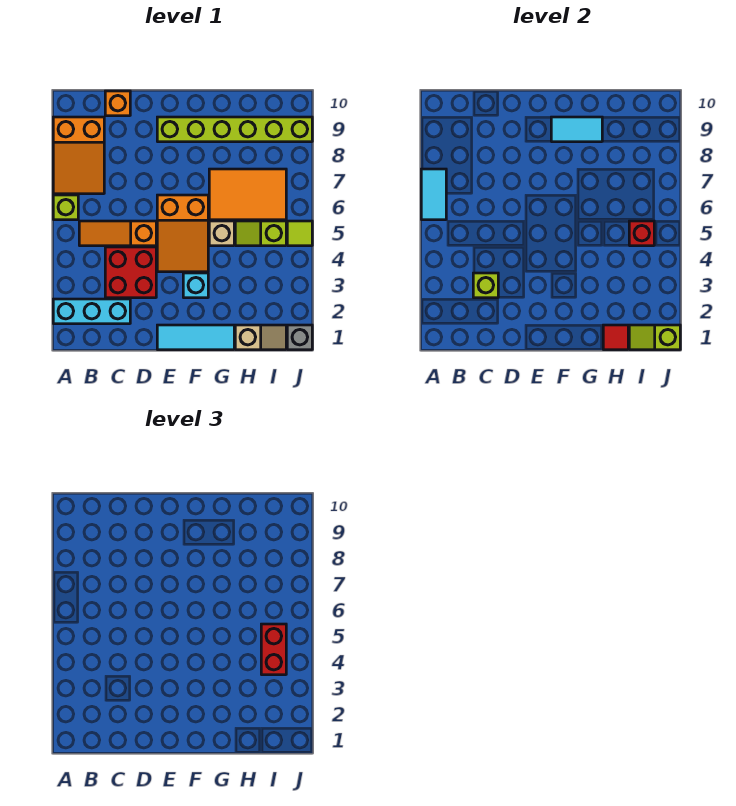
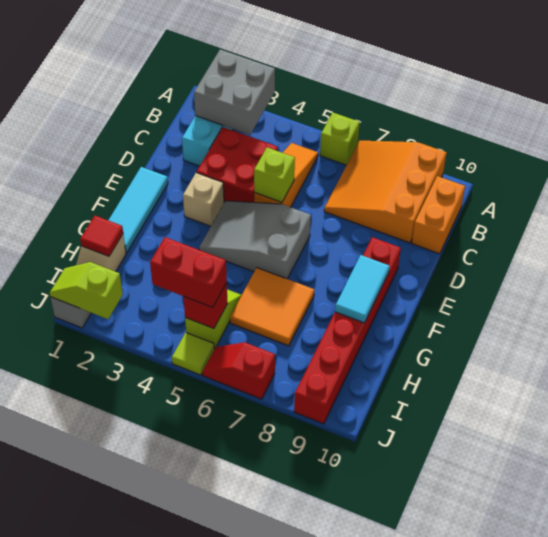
none -> grey 2x2 brick [194,49,275,135]
cyan 1x2 tile [421,169,446,220] -> none
orange 2x3 slope [53,117,104,194] -> orange 3x3 slope [324,141,447,243]
lime 1x1 brick [473,273,498,298] -> lime 1x1 brick moved to [254,147,295,202]
orange 1x1 brick [105,91,130,116] -> orange 1x2 brick [412,176,465,254]
orange 2x3 slope [157,195,208,272] -> grey 2x3 slope [199,201,311,279]
lime 1x6 brick [157,117,312,142] -> red 1x6 brick [294,237,401,424]
cyan 1x1 brick [183,273,208,298] -> none
tan 1x1 brick [209,221,234,246] -> tan 1x1 brick moved to [183,173,224,226]
orange 2x3 tile [209,169,286,220] -> orange 2x2 tile [230,268,314,346]
lime 1x2 slope [629,325,680,350] -> lime 1x2 slope turned to [50,262,123,319]
none -> red 1x2 slope [202,342,275,399]

